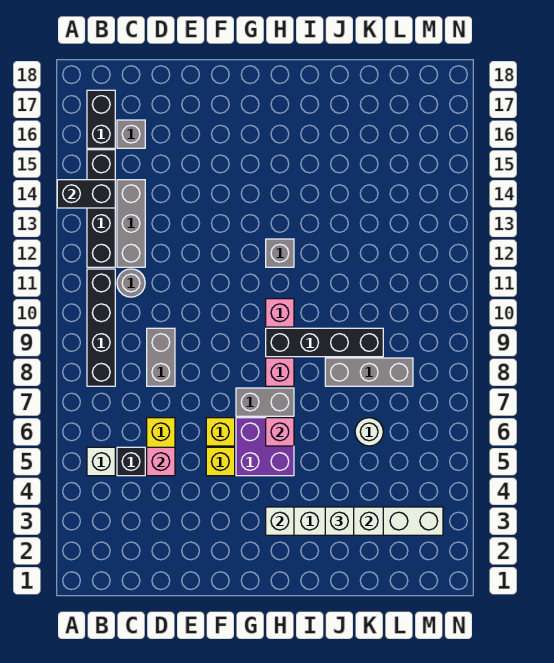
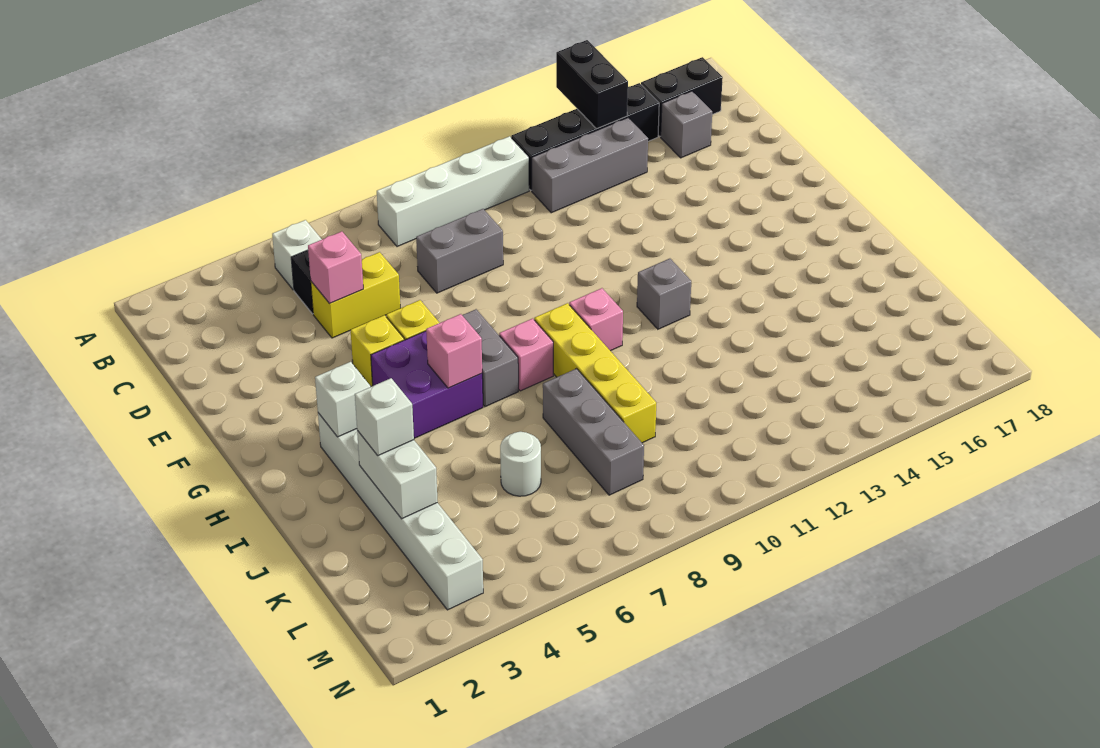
black 1x4 brick [87,269,115,386] -> white 1x4 brick [377,136,529,247]
grey 1x1 round brick [117,269,145,297] -> none
black 1x4 brick [266,328,383,357] -> yellow 1x4 brick [534,303,656,443]

